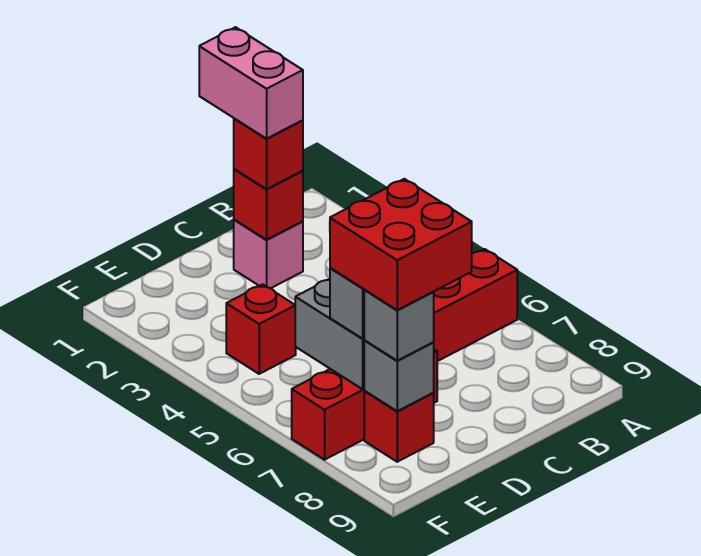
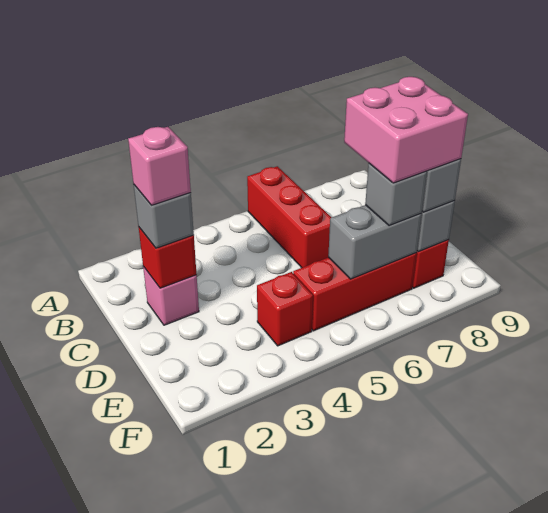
pink 1x2 brick [199,27,303,139] -> pink 1x1 brick [128,127,191,205]
red 1x1 brick [234,119,303,189] -> grey 1x1 brick [134,185,194,248]
red 1x3 brick [292,350,437,460] -> red 1x3 brick turned to [293,253,417,331]
red 2x2 brick [330,179,472,310] -> pink 2x2 brick [344,77,468,183]

